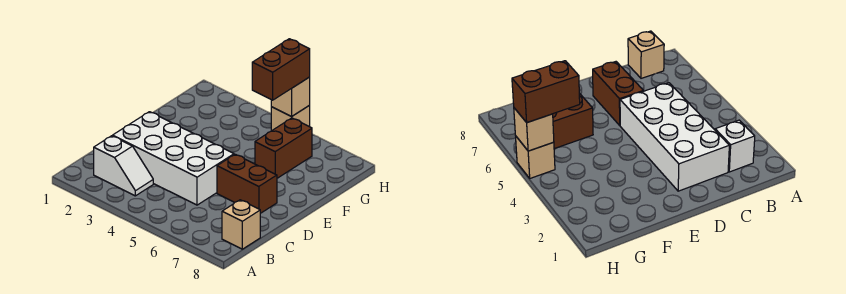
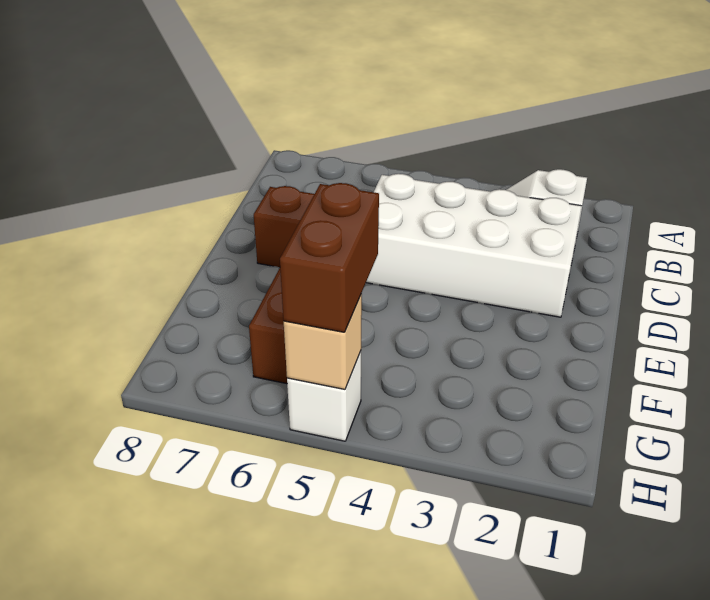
tan 1x1 brick [222,200,260,249] -> none
tan 1x1 brick [271,105,310,131] -> white 1x1 brick [287,351,361,441]

